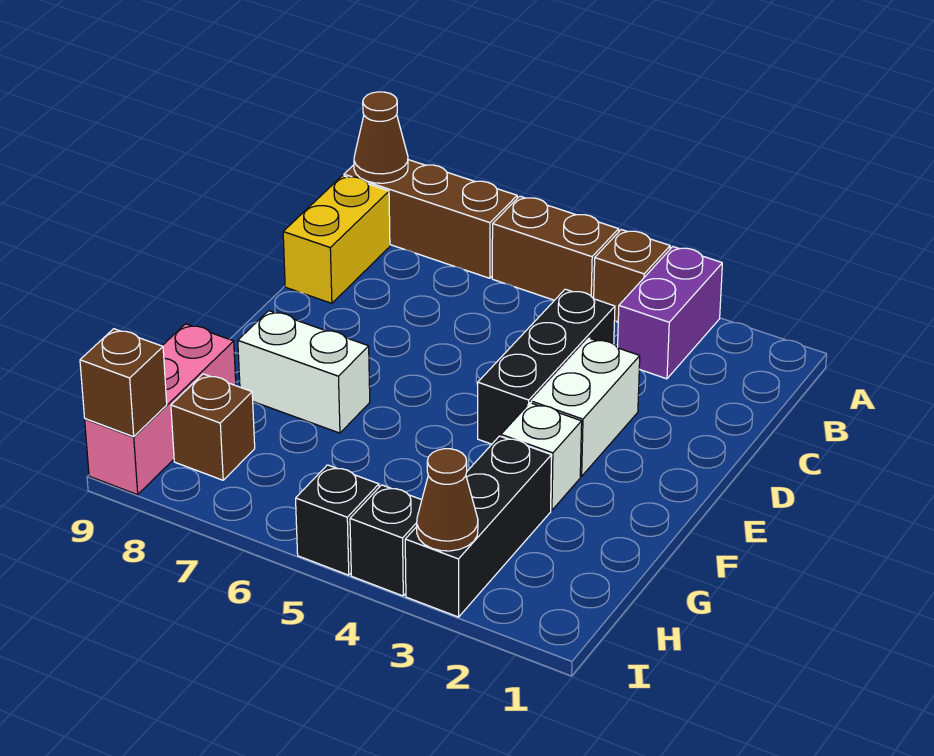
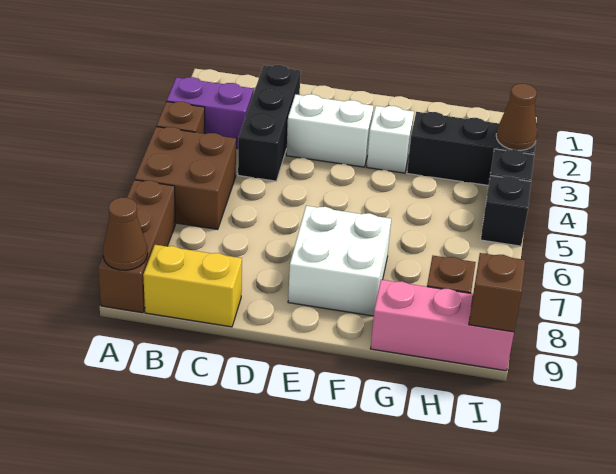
brown 1x2 brick [492,196,619,300] -> brown 2x2 brick [135,127,236,229]
black 1x3 brick [478,289,615,444] -> black 1x3 brick turned to [238,65,301,181]
white 1x2 brick [238,311,370,433] -> white 2x2 brick [288,206,391,316]

